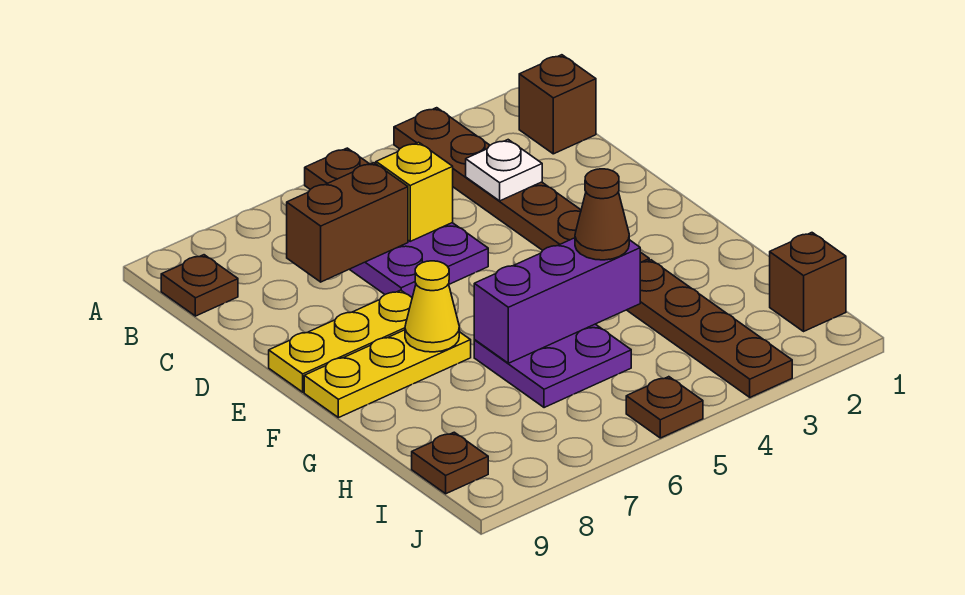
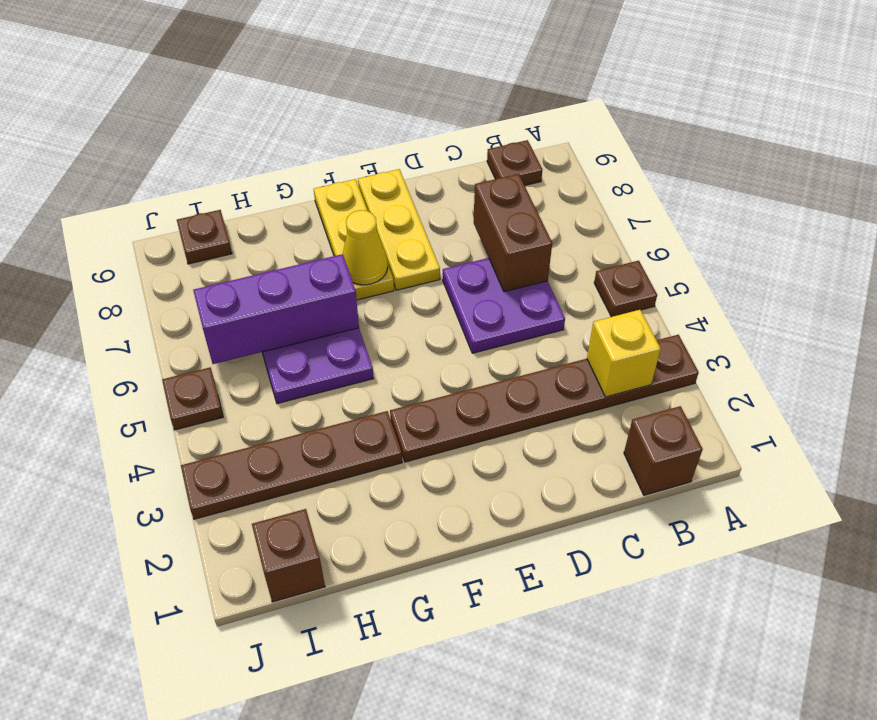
white 1x1 plate [466,140,542,201] -> none
yellow 1x1 brick [376,142,453,241] -> yellow 1x1 brick moved to [587,310,661,397]
purple 1x3 brick [474,238,640,363] -> purple 1x3 brick turned to [193,254,359,364]
brown 1x1 cone [575,169,629,260] -> none

